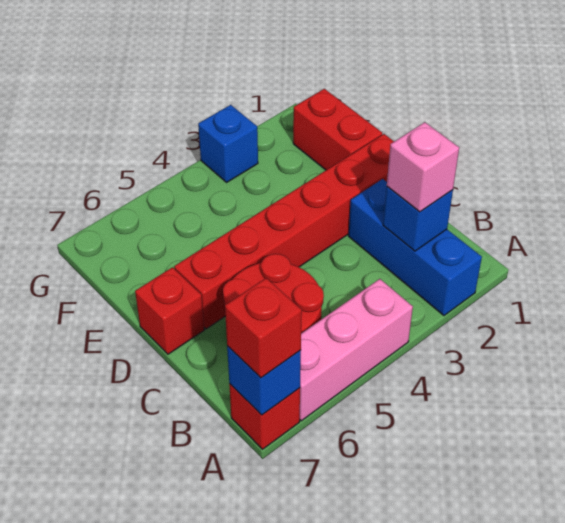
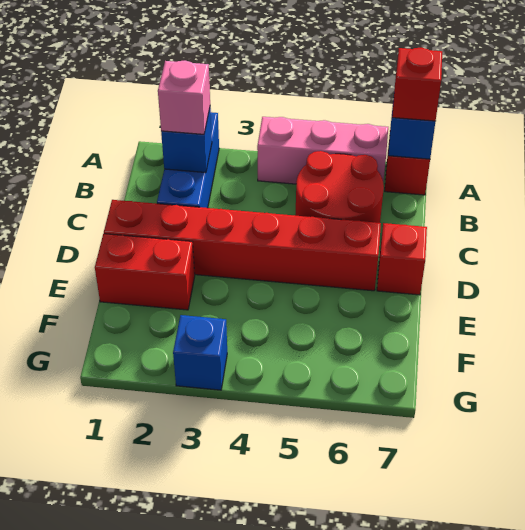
red 1x2 brick [293,89,382,170] -> red 1x2 brick turned to [95,234,195,310]

